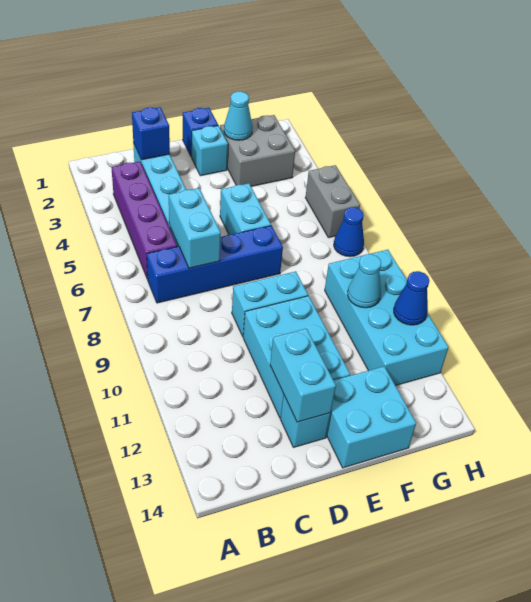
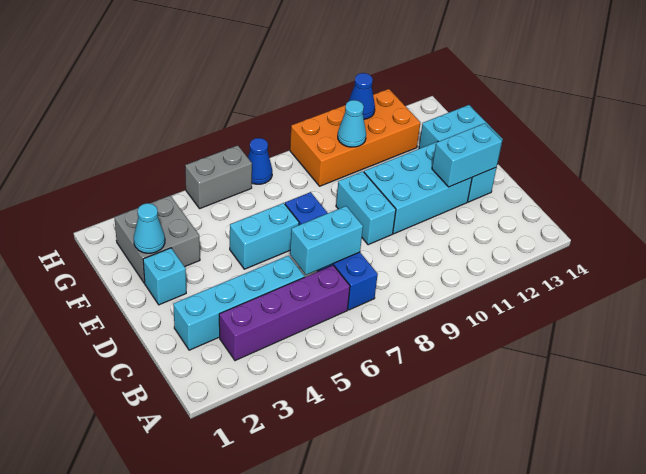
blue 1x1 brick [132,107,170,160] -> none
blue 1x1 brick [183,108,218,157] -> none
cyan 2x4 brick [325,250,448,386] -> orange 2x4 brick [290,89,420,186]

